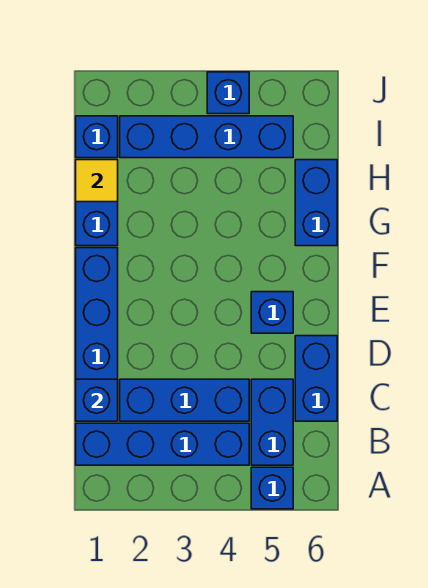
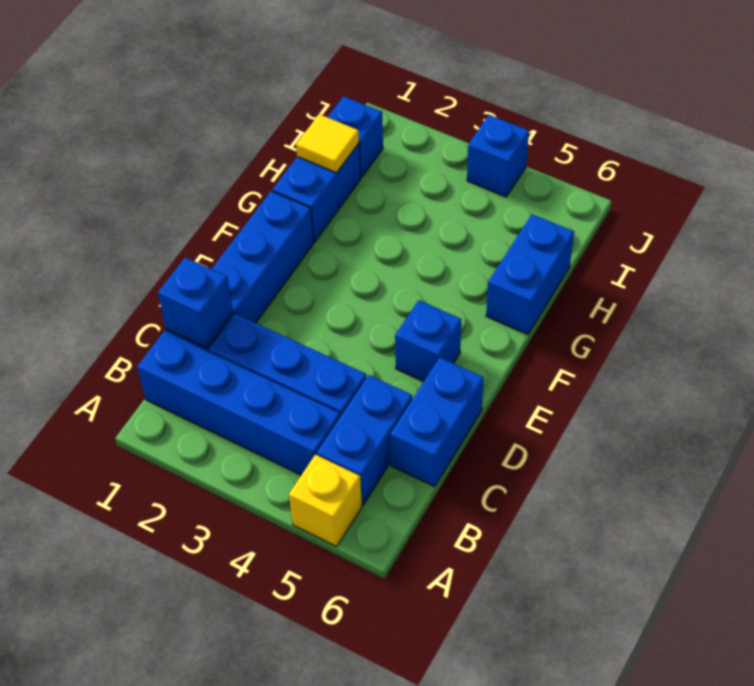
blue 1x1 brick [251,467,293,509] -> yellow 1x1 brick [289,455,362,547]
blue 1x4 brick [120,116,293,158] -> none

